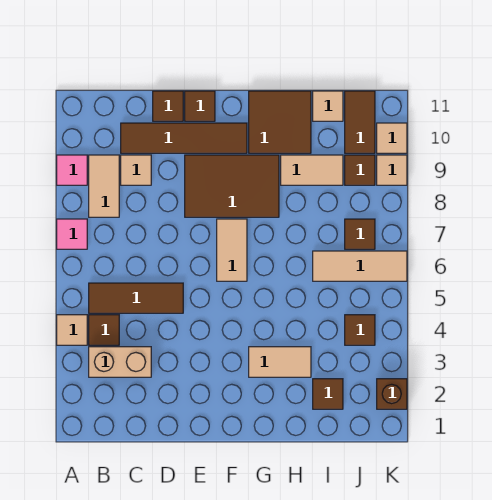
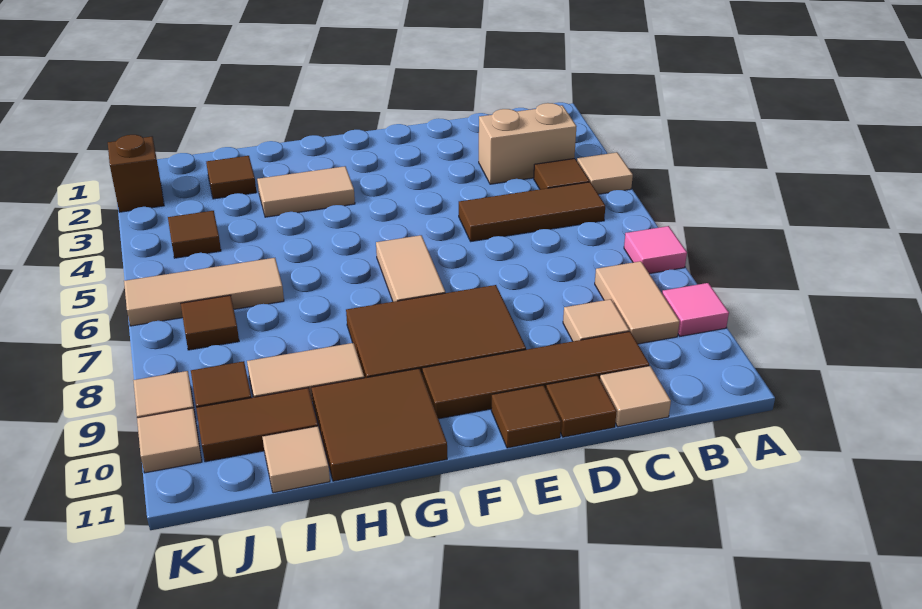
none -> tan 1x1 tile [600,366,671,427]
brown 1x2 tile [345,91,375,153] -> brown 1x2 tile turned to [196,388,318,462]

